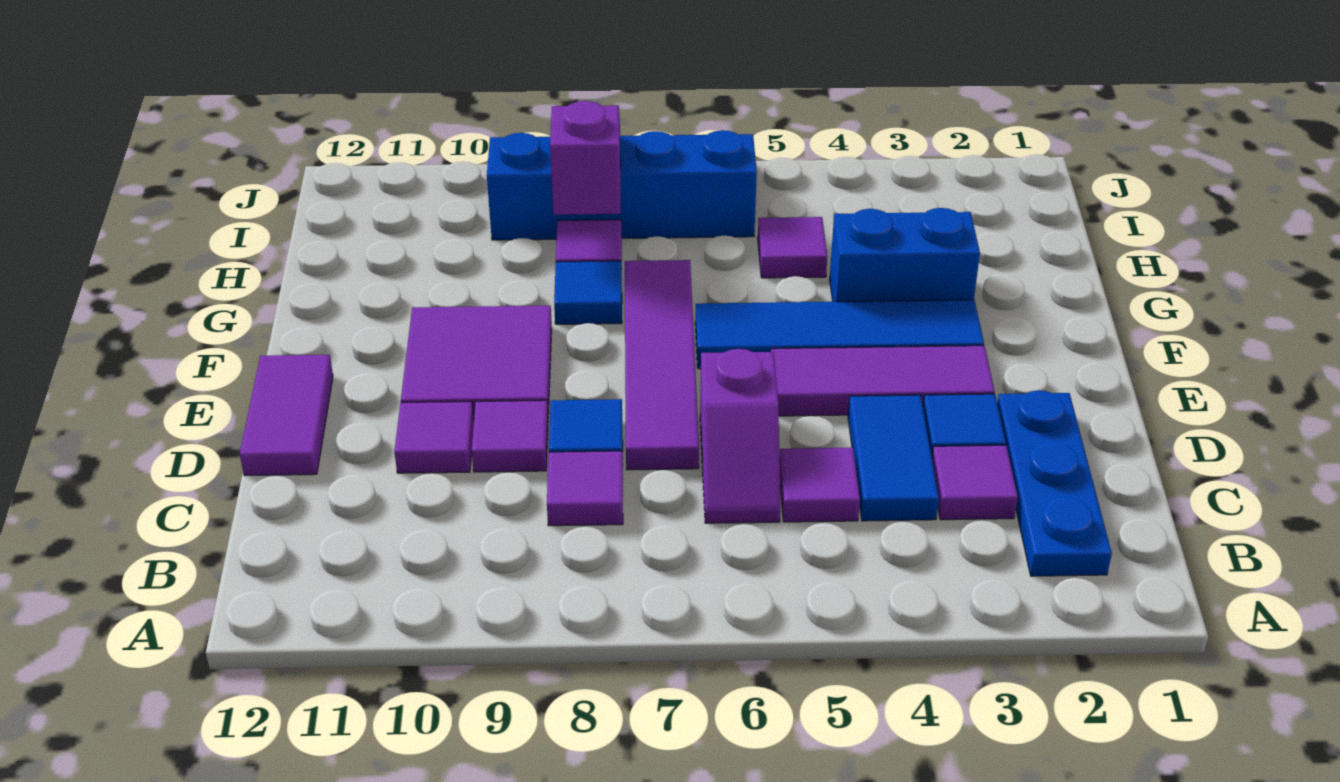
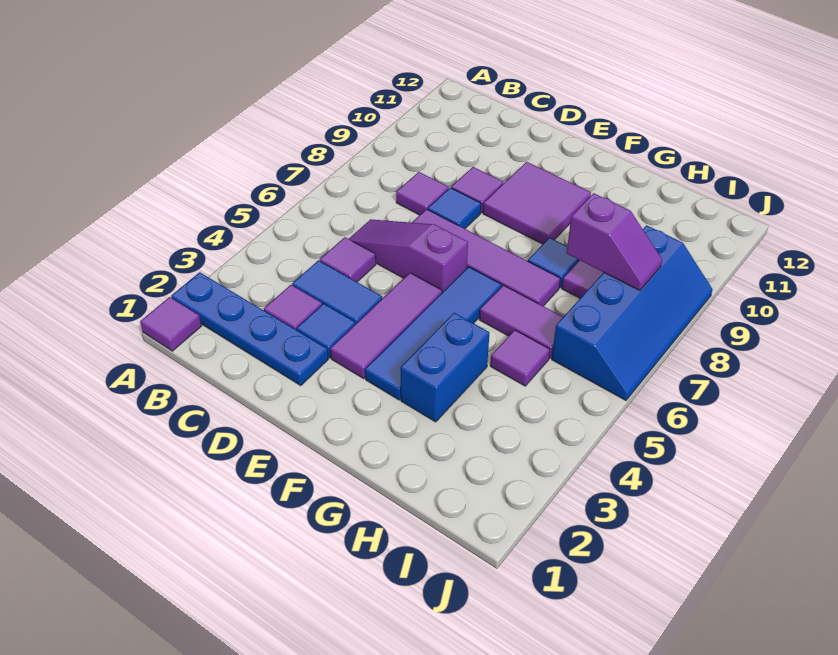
blue 1x3 plate [997,390,1112,576] -> blue 1x4 plate [171,272,328,385]
purple 1x2 slope [700,349,780,523] -> purple 1x3 slope [349,219,468,292]
purple 1x1 tile [394,402,474,473] -> purple 1x1 tile moved to [140,297,201,351]
purple 1x2 tile [240,355,333,476] -> purple 1x2 tile moved to [479,285,563,358]

